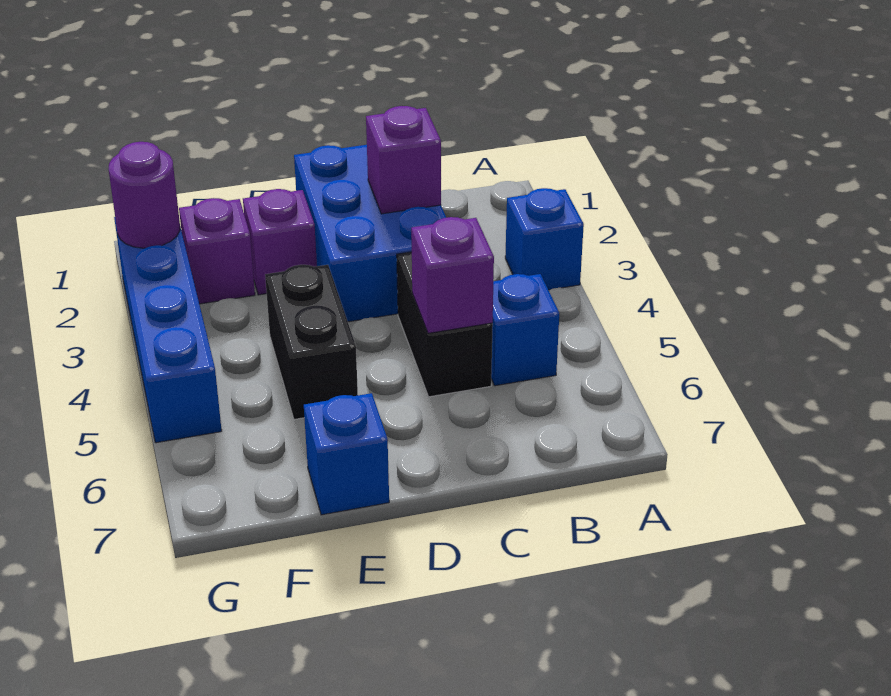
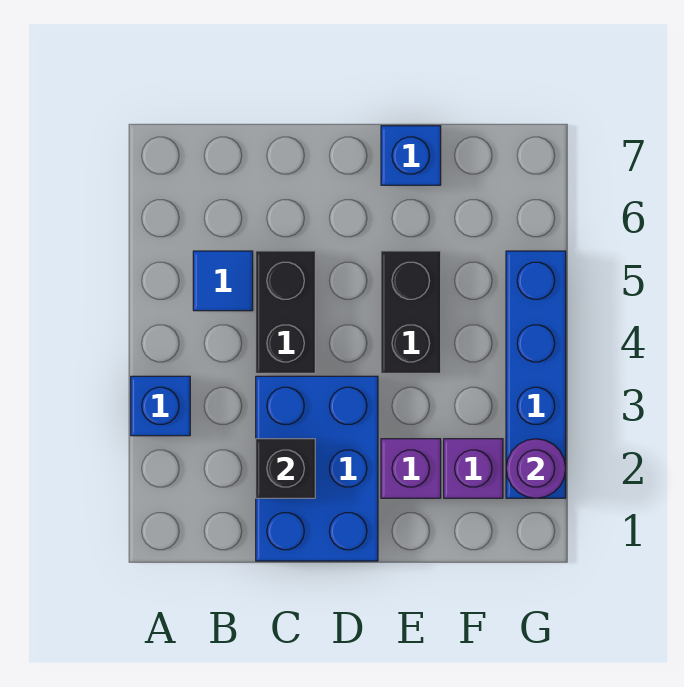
blue 1x1 brick [491,274,559,386] -> blue 1x1 tile [193,251,253,311]
purple 1x1 brick [366,106,441,214] -> black 1x1 brick [256,439,315,498]
purple 1x1 brick [411,217,494,333] -> none

